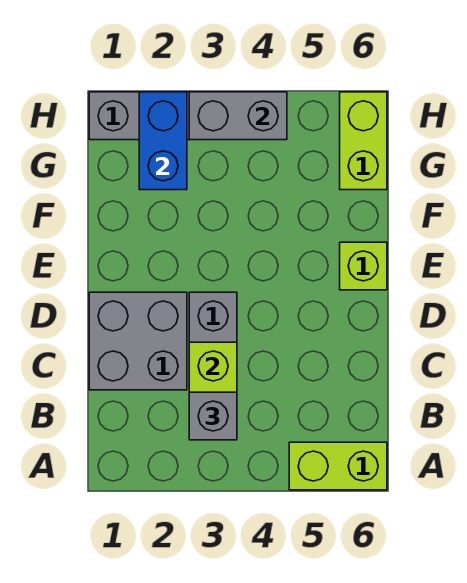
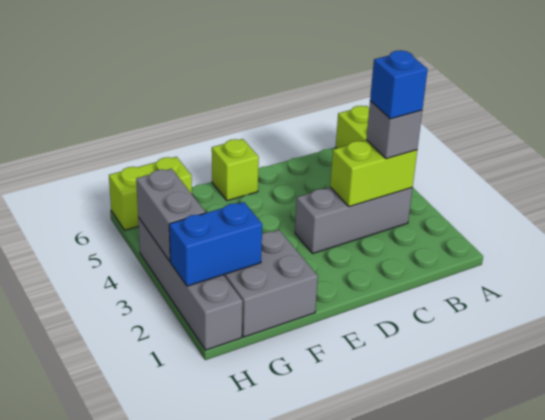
none -> blue 1x1 brick [370,50,428,119]
grey 2x2 brick [89,292,187,390] -> grey 2x2 brick moved to [224,230,318,337]

